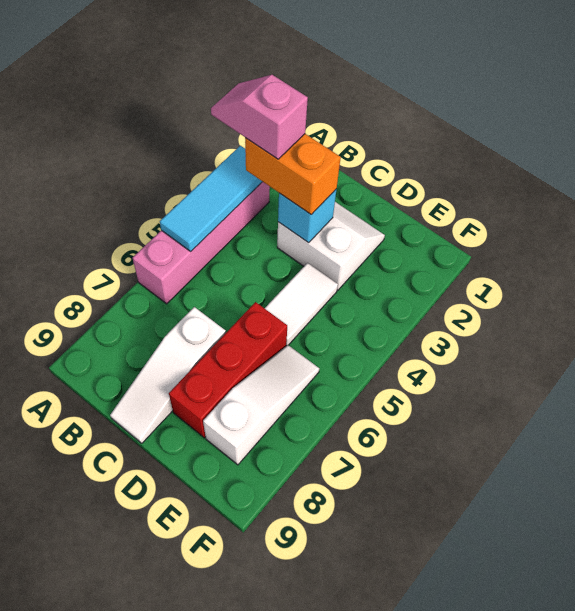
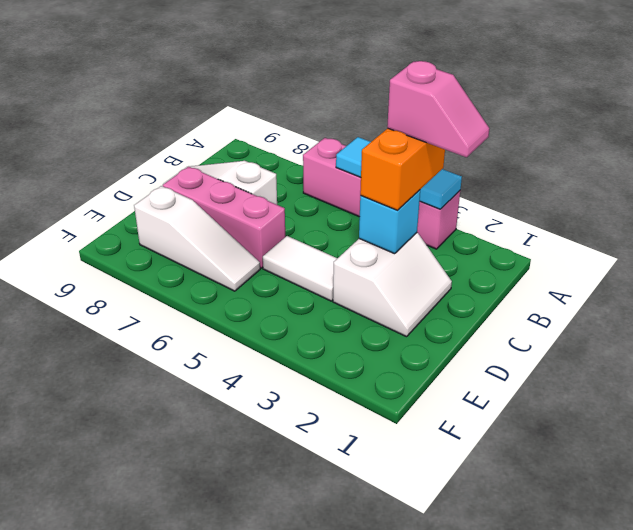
pink 1x2 slope [211,75,308,159] -> pink 1x2 slope turned to [387,61,489,157]
red 1x3 brick [169,302,287,438] -> pink 1x3 brick [163,167,285,268]

